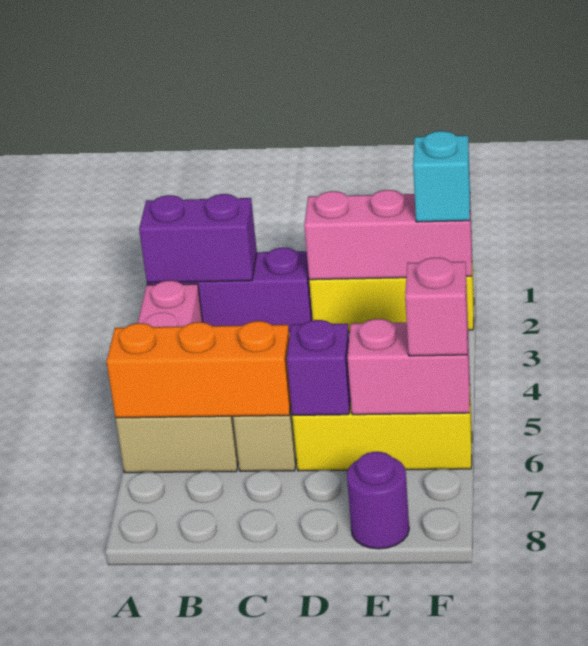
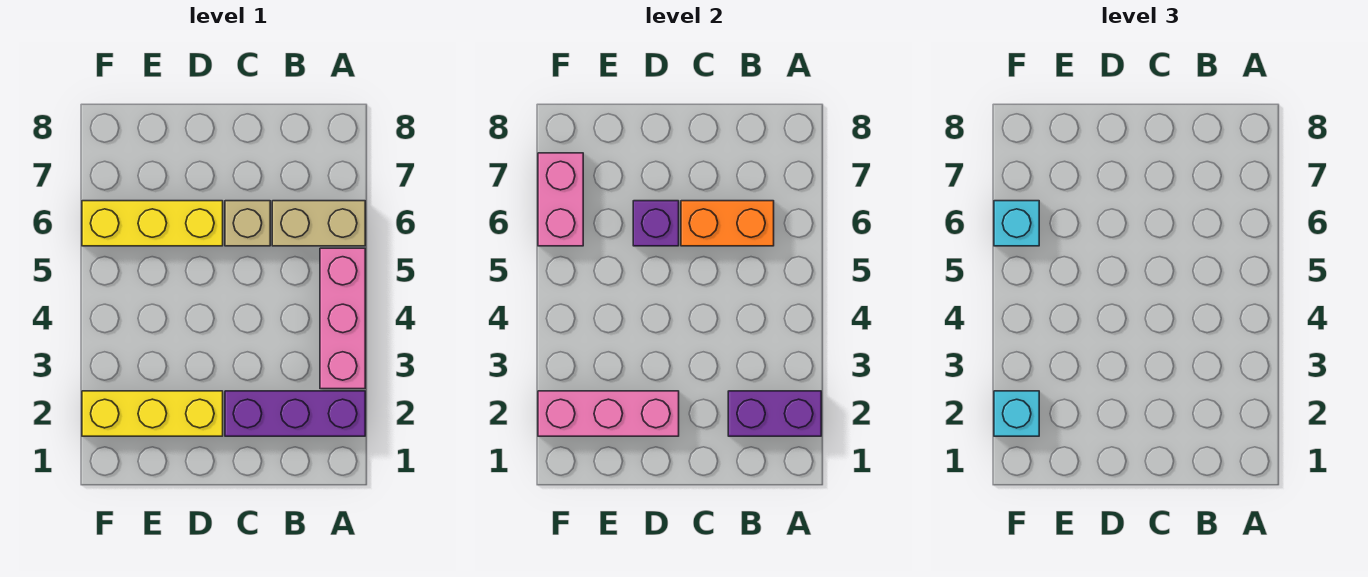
orange 1x3 brick [107,321,291,418] -> orange 1x2 brick [681,201,774,246]
pink 1x2 brick [347,319,470,415] -> pink 1x2 brick turned to [538,153,583,246]
purple 1x1 round brick [347,452,409,549] -> none
pink 1x1 brick [405,258,468,356] -> cyan 1x1 brick [994,201,1039,246]

